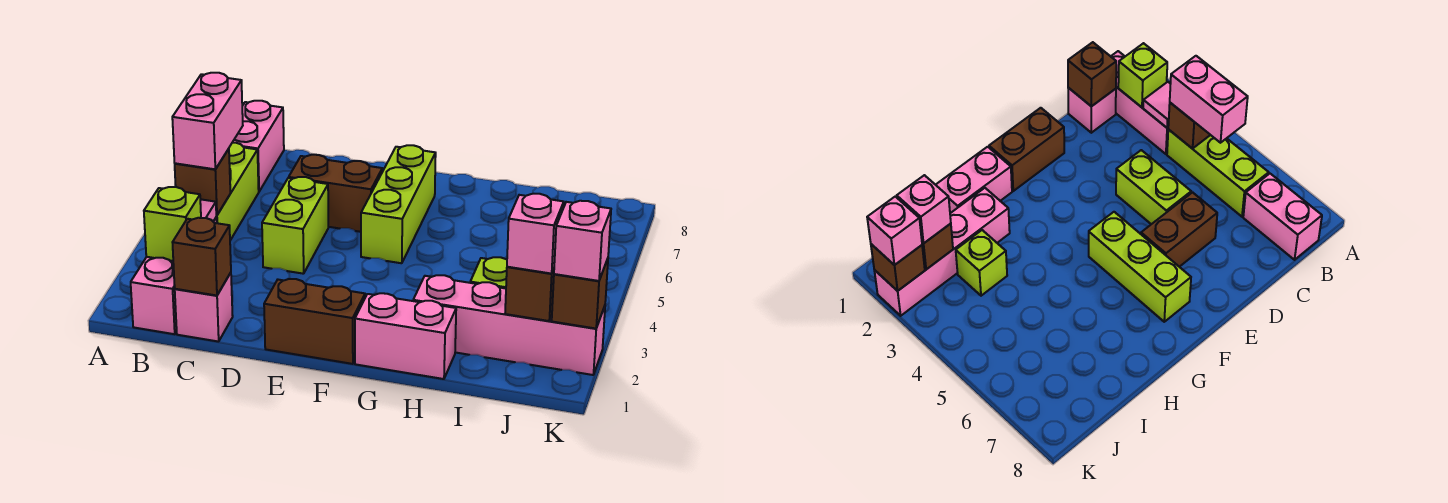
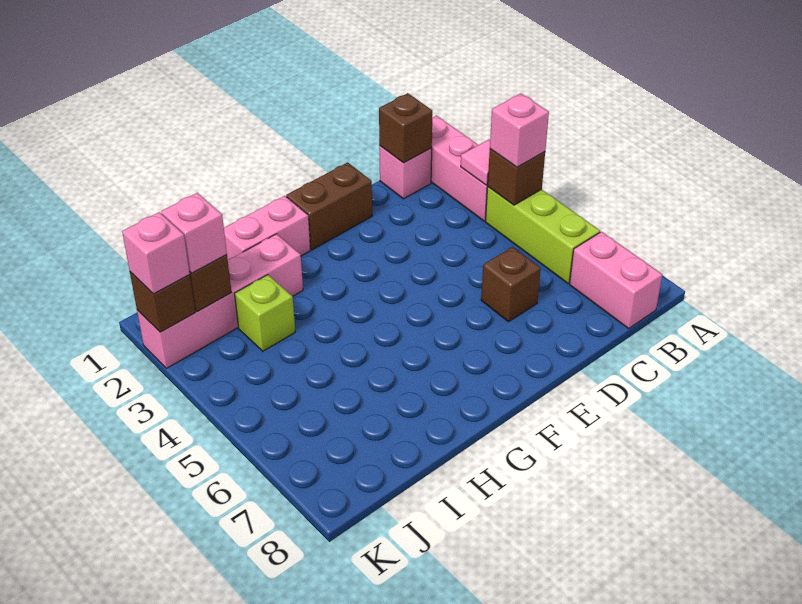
lime 1x1 brick [144,187,201,261] -> none
pink 1x2 brick [172,73,243,169] -> pink 1x1 brick [490,94,549,167]
lime 1x2 brick [262,177,328,274] -> none
brown 1x2 brick [289,155,382,232] -> brown 1x1 brick [481,247,541,322]
lime 1x3 brick [361,145,436,263] -> none

